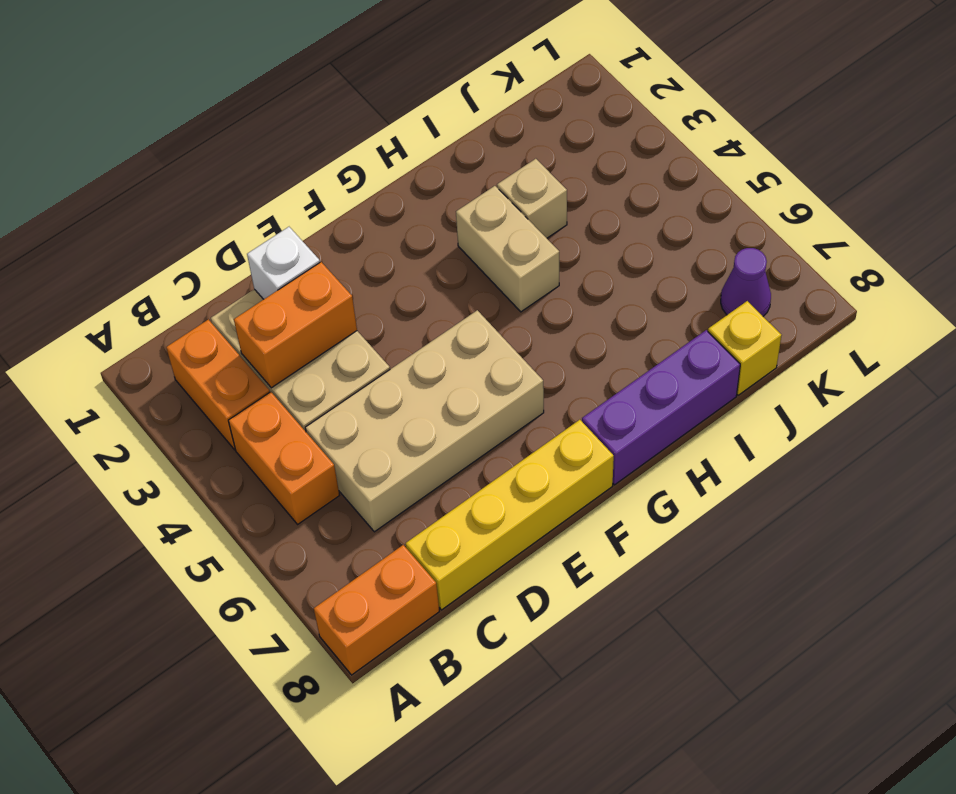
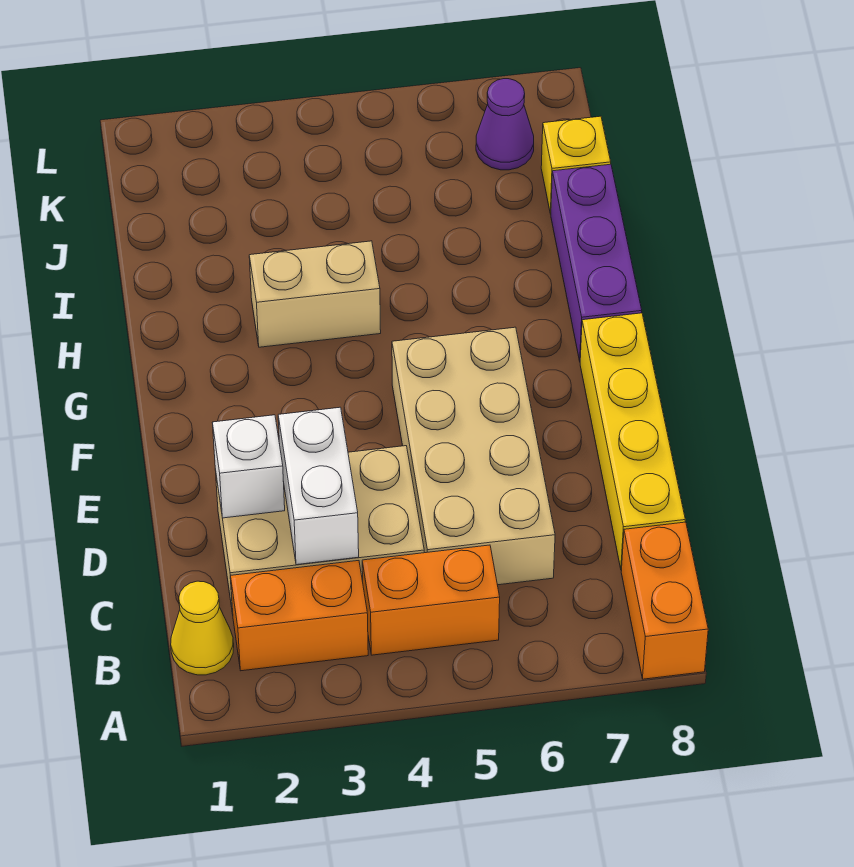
none -> yellow 1x1 cone [171,581,234,675]
orange 1x2 brick [234,262,357,388] -> white 1x2 brick [278,407,359,565]
tan 1x1 brick [497,159,567,238] -> none

